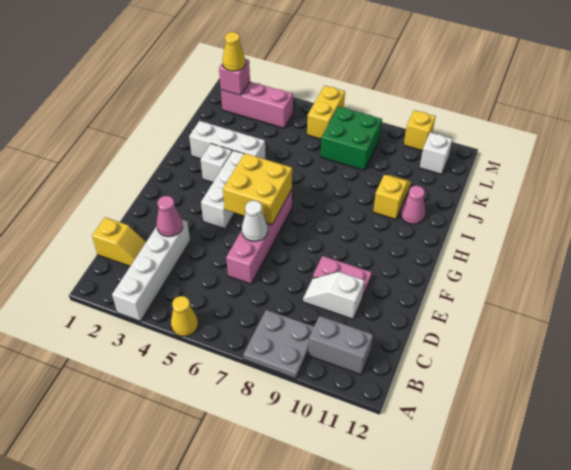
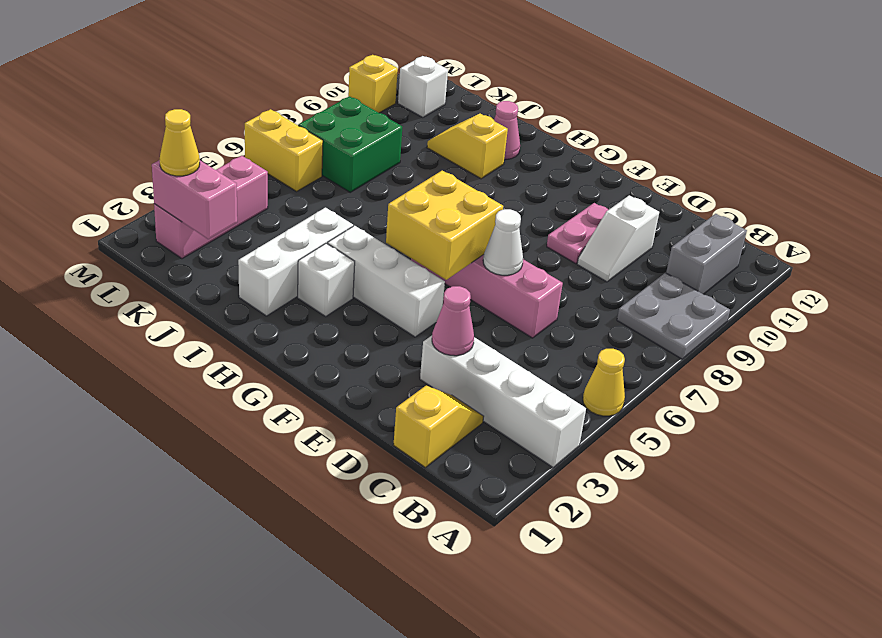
pink 1x1 brick [219,59,250,95] -> pink 1x2 brick [152,160,237,239]

